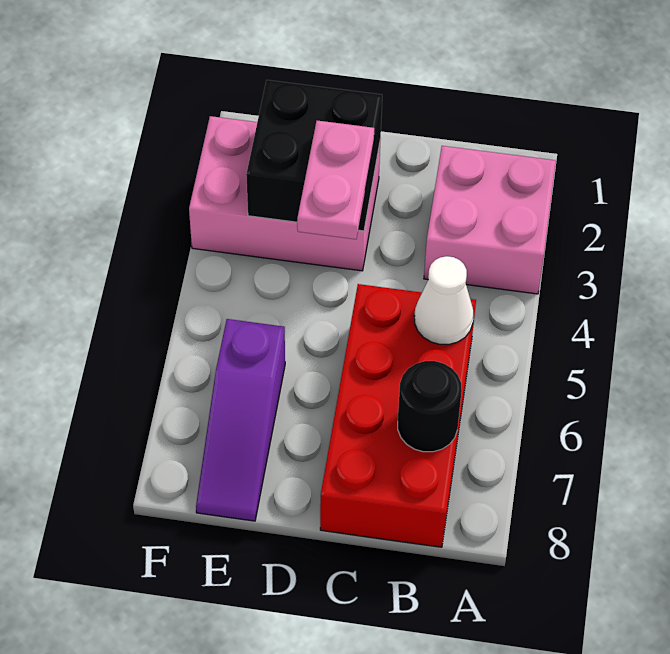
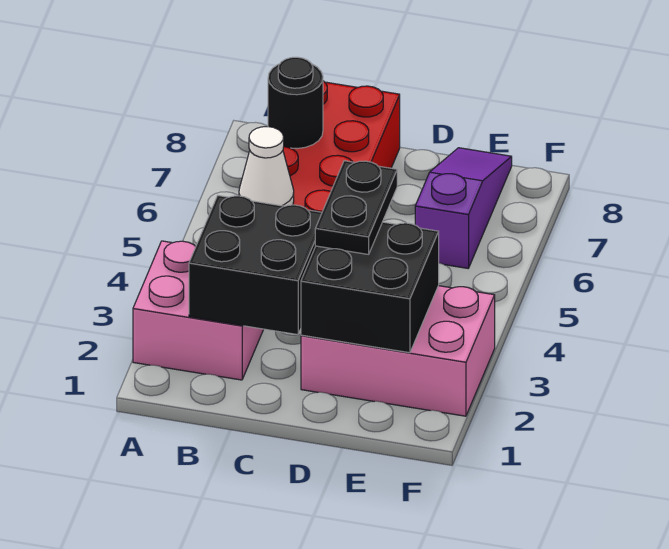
none -> black 2x2 brick [189,196,322,335]
pink 1x2 plate [297,121,374,239] -> black 1x2 plate [315,161,397,254]

